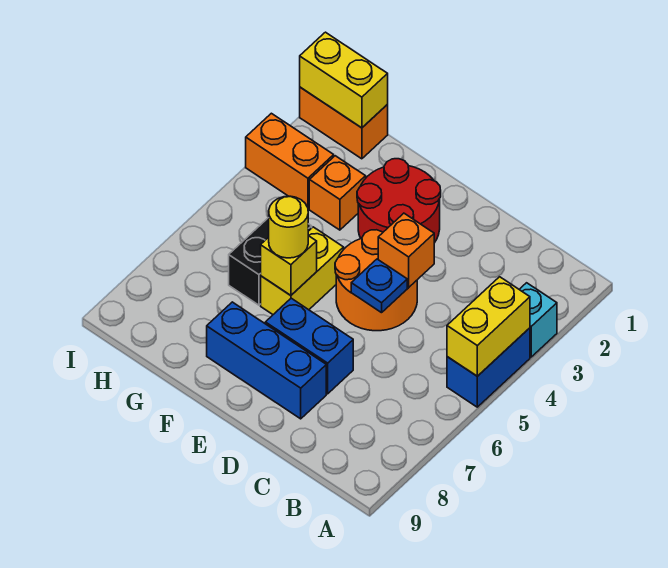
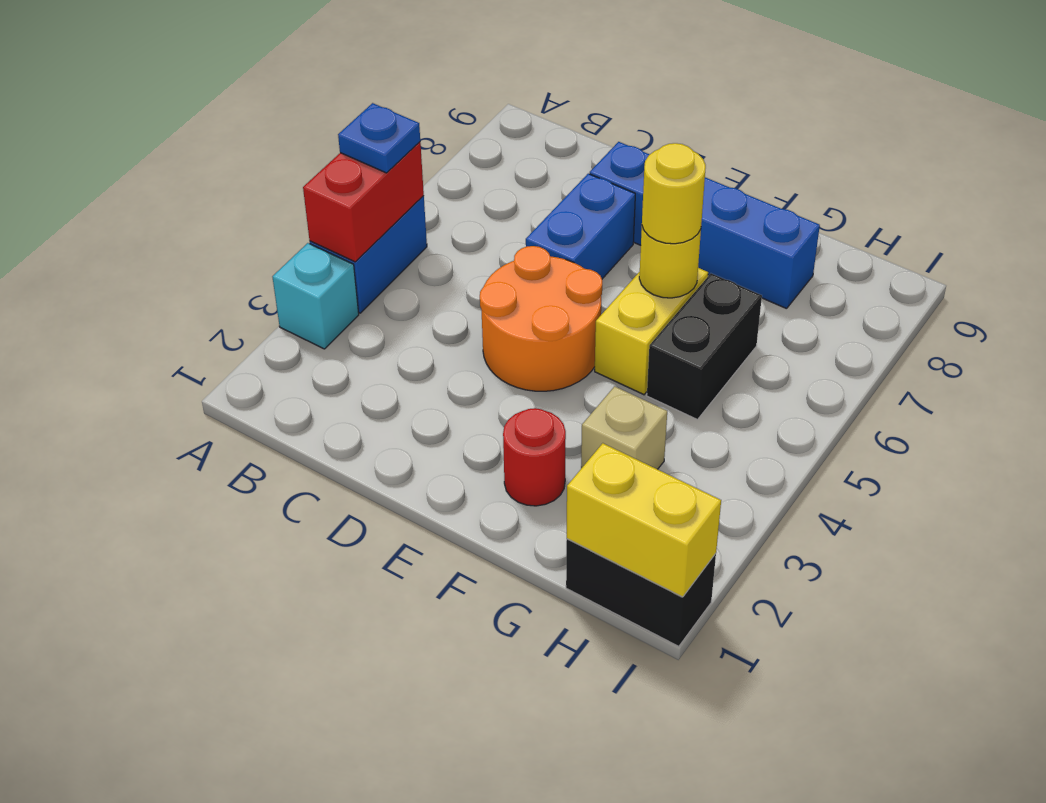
yellow 1x2 brick [447,277,530,376] -> red 1x2 brick [303,142,424,262]
orange 1x1 brick [378,213,434,288] -> none
blue 1x1 plate [351,259,407,313] -> blue 1x1 plate moved to [338,103,420,173]
blue 1x2 brick [265,298,353,394] -> blue 1x2 brick turned to [526,174,635,279]
blue 1x3 brick [207,302,326,419] -> blue 1x4 brick [590,142,820,309]
red 2x2 round brick [357,159,441,243] -> red 1x1 round brick [503,408,566,506]
yellow 1x1 brick [261,236,317,295] -> yellow 1x1 round brick [639,227,701,298]
orange 1x1 brick [309,156,366,230] -> tan 1x1 brick [581,386,667,469]
orange 1x2 brick [300,87,388,159] -> black 1x2 brick [566,539,716,647]
orange 1x2 brick [246,113,334,209] -> none

